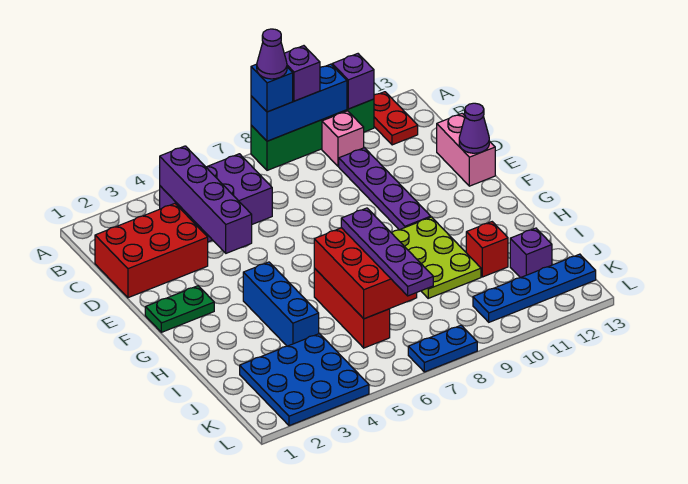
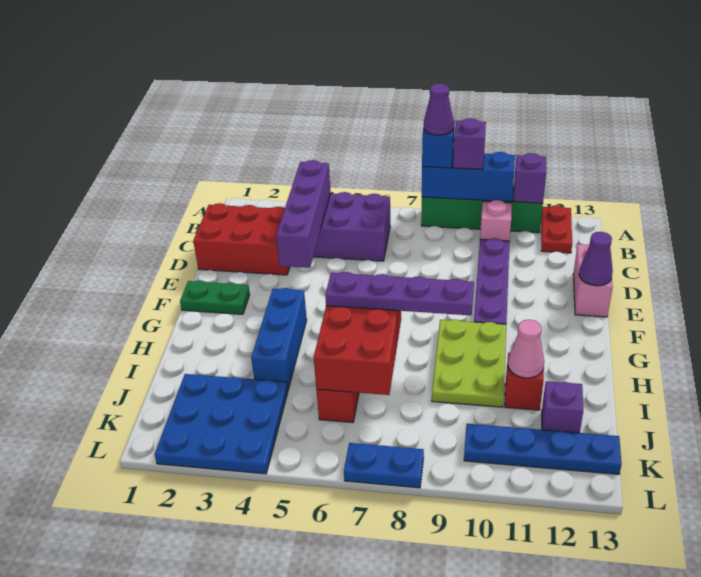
purple 1x4 plate [341,208,433,296] -> purple 1x4 plate turned to [325,272,474,315]
none -> pink 1x1 cone [508,320,544,378]

